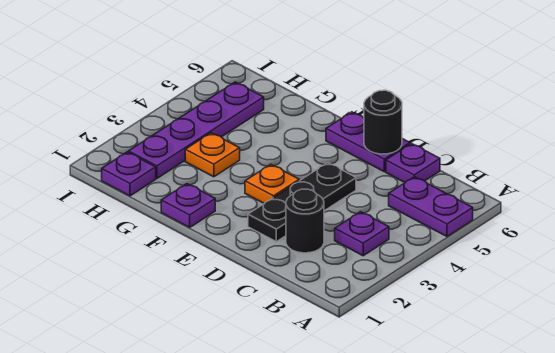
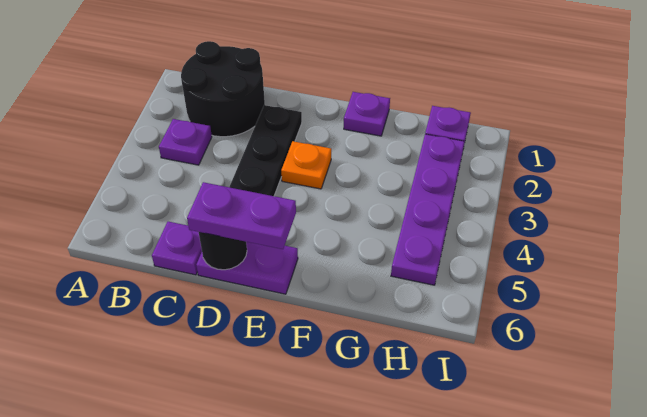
purple 1x2 plate [389,177,473,237] -> purple 1x2 plate moved to [187,182,296,249]
black 1x1 round brick [286,189,324,253] -> black 2x2 round brick [181,41,265,137]
orange 1x1 plate [185,133,240,177] -> none

